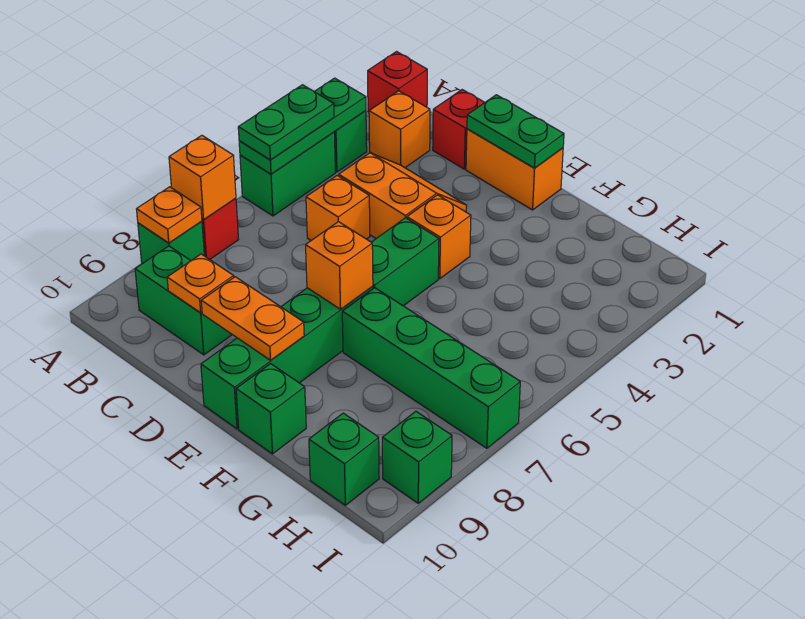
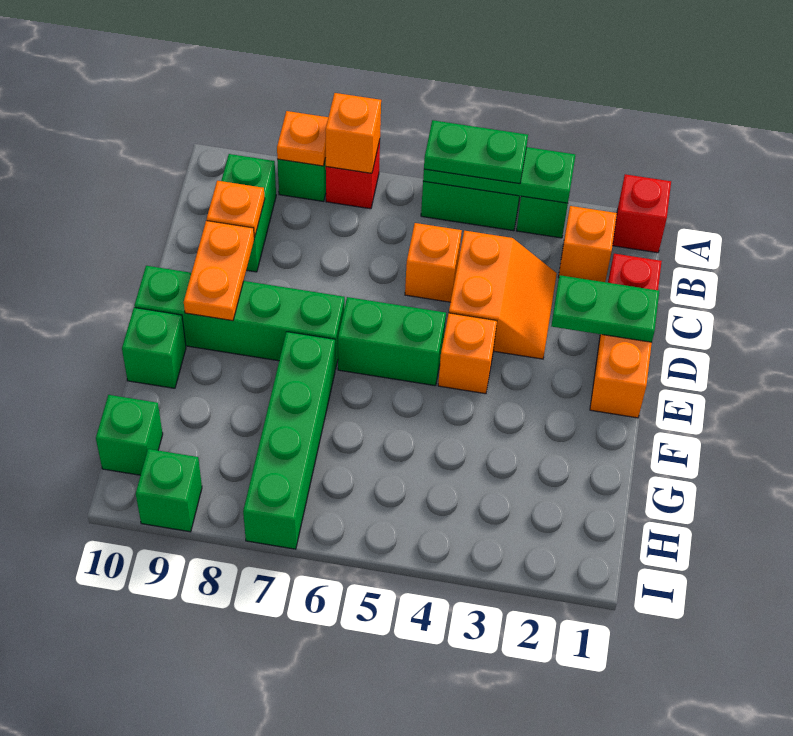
green 1x2 plate [467,95,564,168] -> green 1x2 plate turned to [551,275,659,342]
orange 1x1 brick [306,222,373,309] -> none

